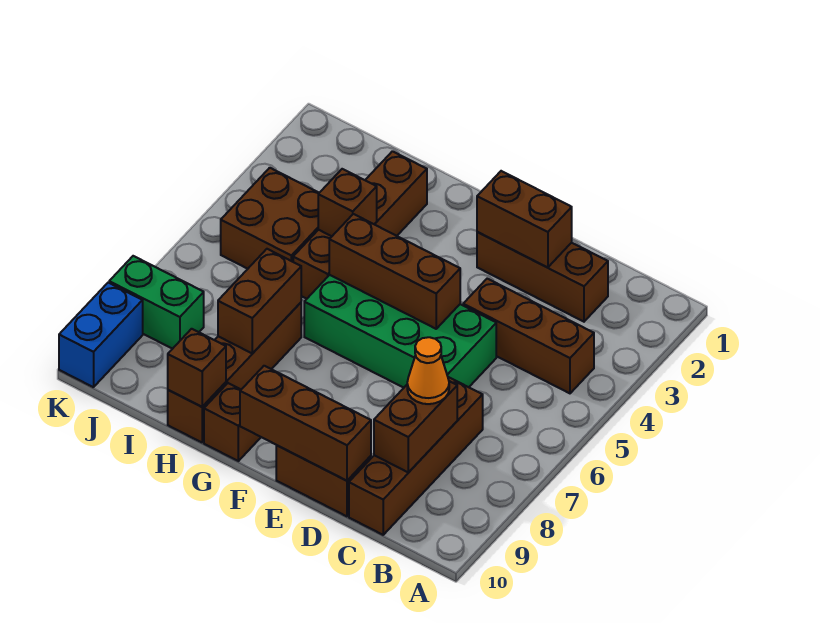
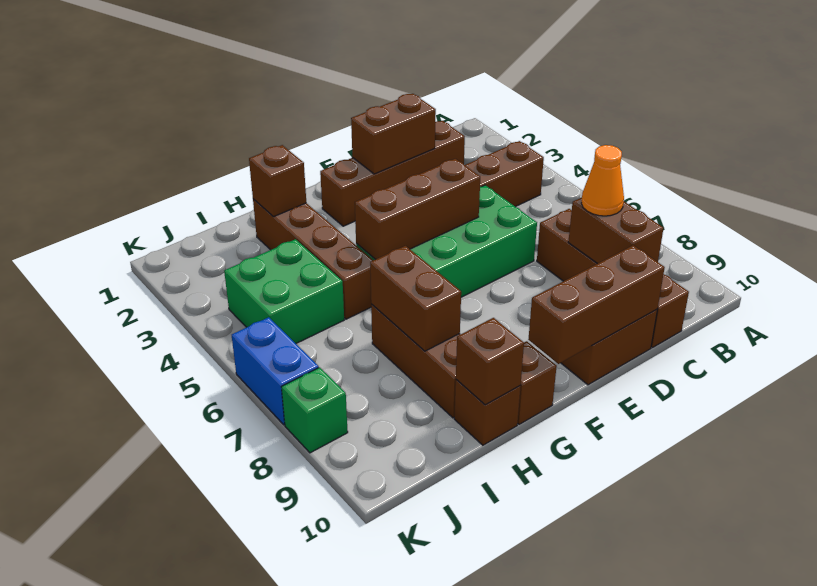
brown 1x3 brick [477,232,608,322] -> brown 1x4 brick [320,121,465,226]
brown 1x1 brick [318,169,377,236] -> brown 1x1 brick moved to [249,145,306,216]
brown 2x2 brick [221,168,319,269] -> green 2x2 brick [224,239,344,343]
green 1x2 brick [109,256,204,349] -> green 1x1 brick [282,367,348,453]
blue 1x2 brick [59,283,143,387] -> blue 1x2 brick moved to [232,317,319,425]

